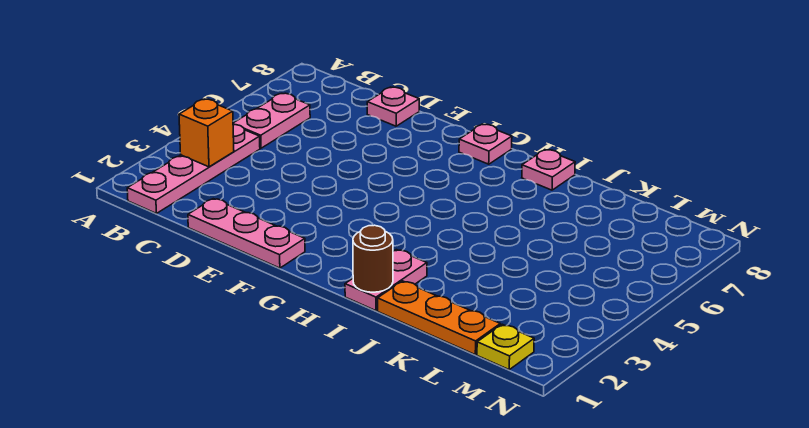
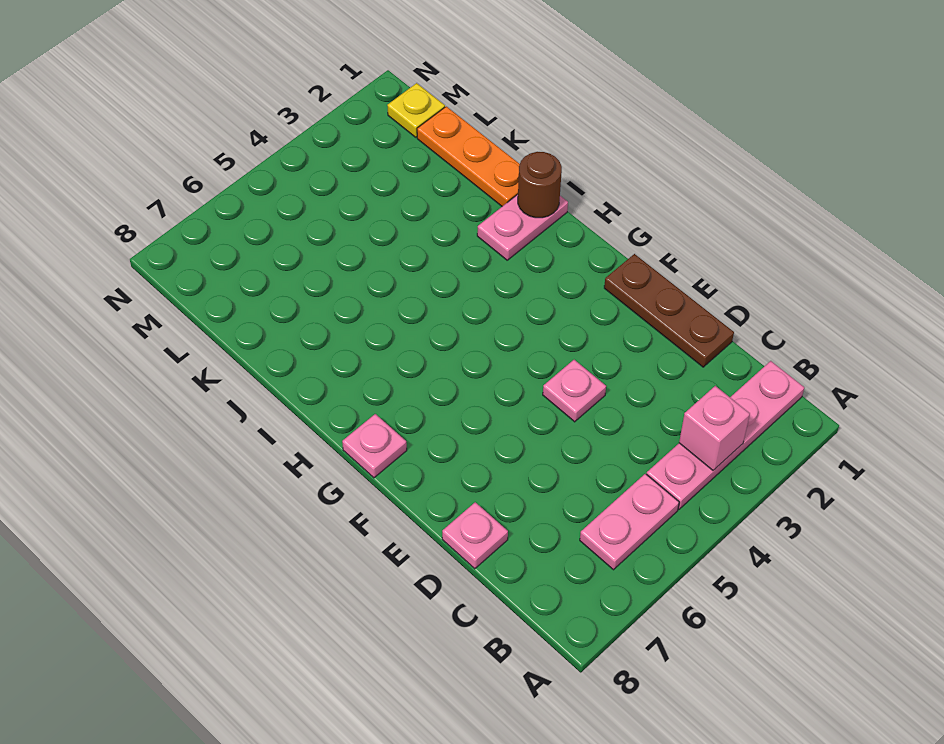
orange 1x1 brick [179,99,234,167] -> pink 1x1 brick [679,386,750,470]
pink 1x3 plate [188,199,305,268] -> brown 1x3 plate [604,254,734,367]
pink 1x1 plate [522,150,575,190] -> pink 1x1 plate moved to [543,360,606,422]

